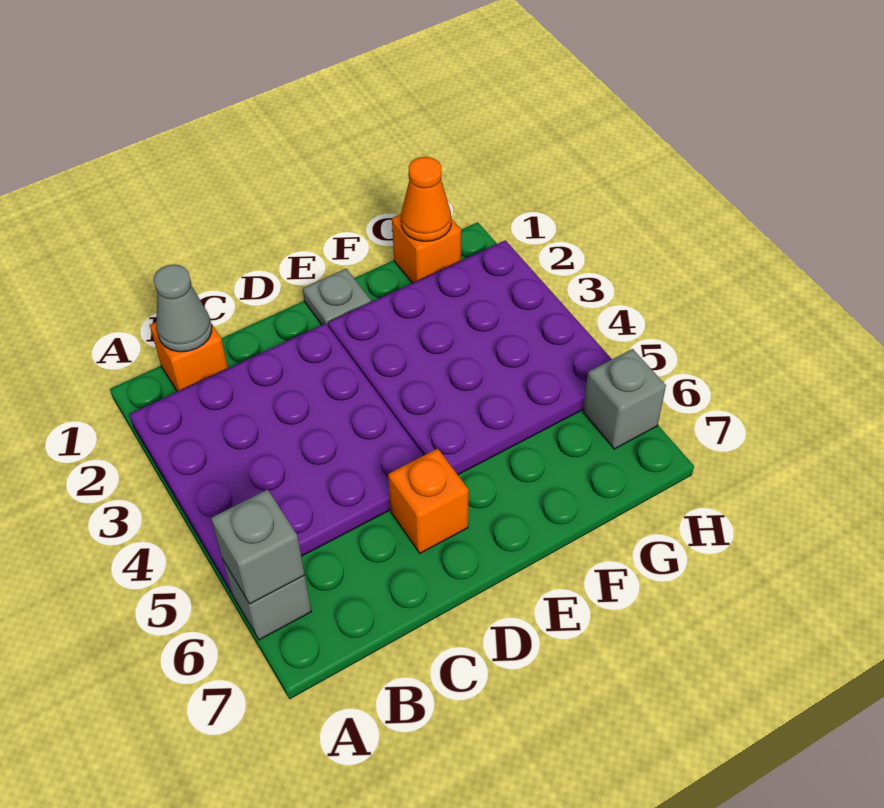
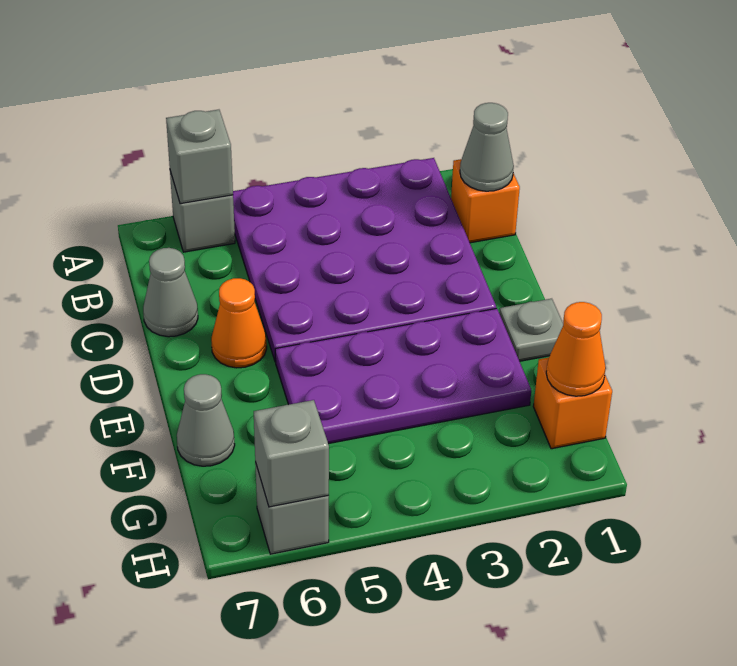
none -> grey 1x1 cone [143,248,198,337]
orange 1x1 brick [388,449,469,553] -> orange 1x1 cone [211,278,267,368]
purple 4x4 plate [328,240,612,475] -> purple 2x4 plate [275,308,531,444]
none -> grey 1x1 cone [177,374,235,466]
none -> grey 1x1 brick [254,400,329,507]

